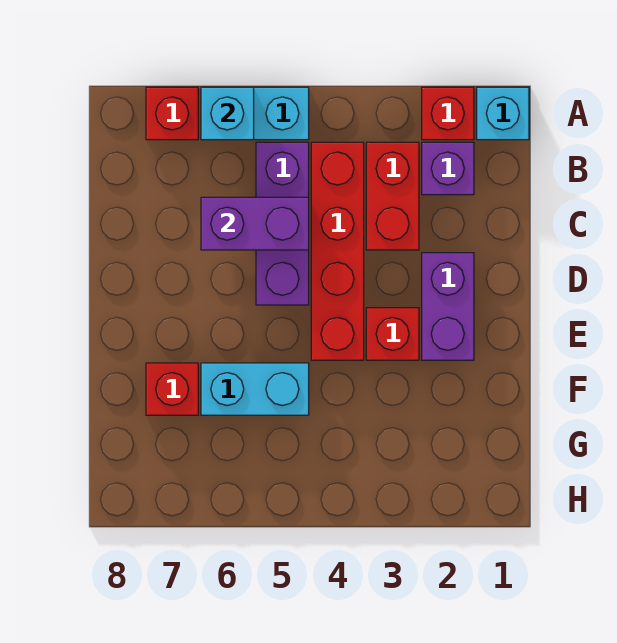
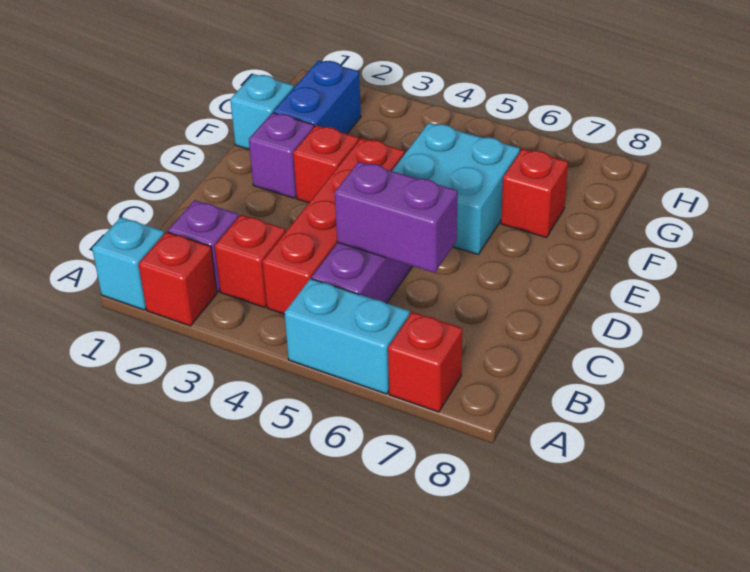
cyan 1x1 brick [201,87,254,140] -> cyan 1x1 brick moved to [230,74,294,149]
red 1x2 brick [366,142,419,250] -> red 1x1 brick [215,215,286,308]
purple 1x2 brick [422,253,474,360] -> purple 1x1 brick [249,113,314,198]
none -> blue 1x2 brick [273,60,361,134]
cyan 1x2 brick [201,363,309,415] -> cyan 2x2 brick [392,123,520,254]

